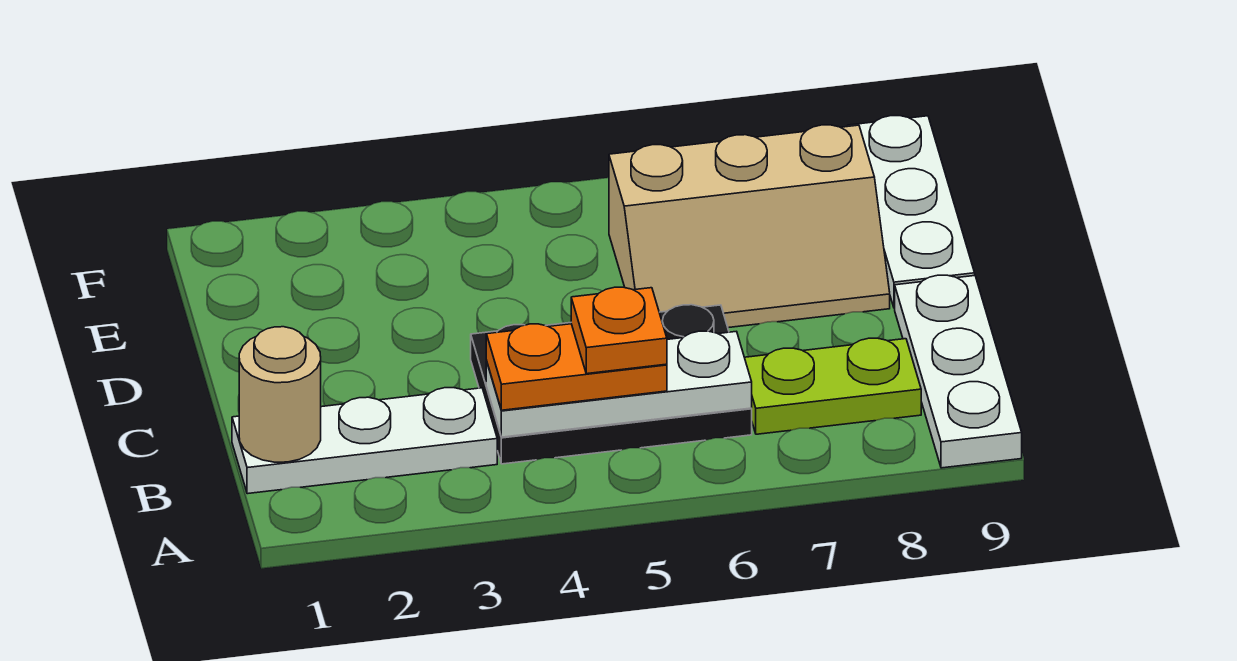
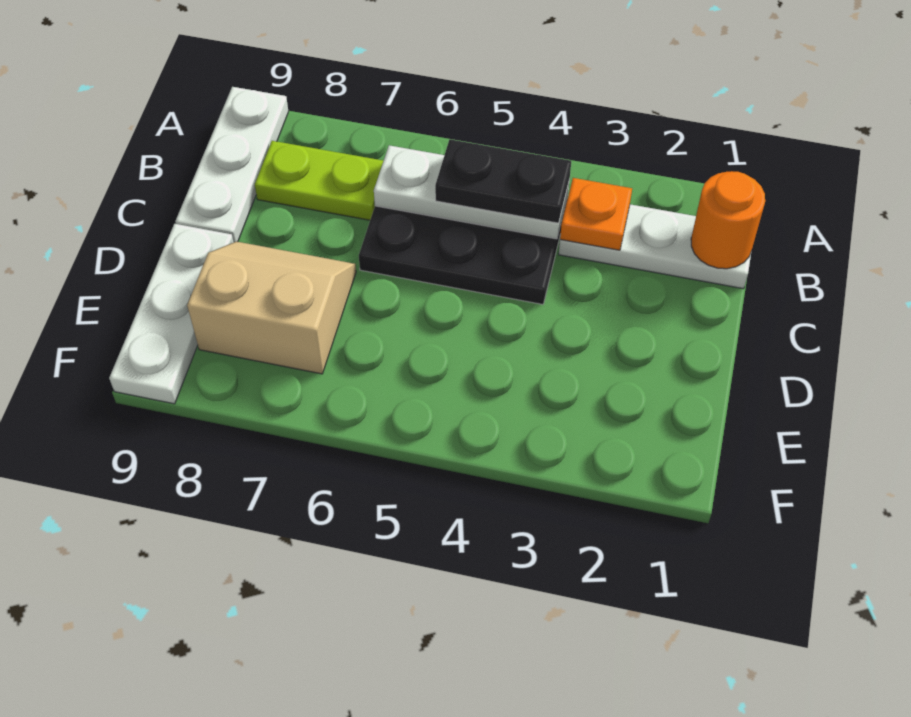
tan 1x1 round brick [239,327,321,462] -> orange 1x1 round brick [691,171,765,269]
orange 1x2 plate [486,324,667,410] -> black 1x2 plate [435,139,571,223]
orange 1x1 plate [571,287,667,374] -> orange 1x1 plate moved to [560,178,632,250]
tan 2x3 slope [609,125,890,328] -> tan 2x2 slope [187,241,356,374]

